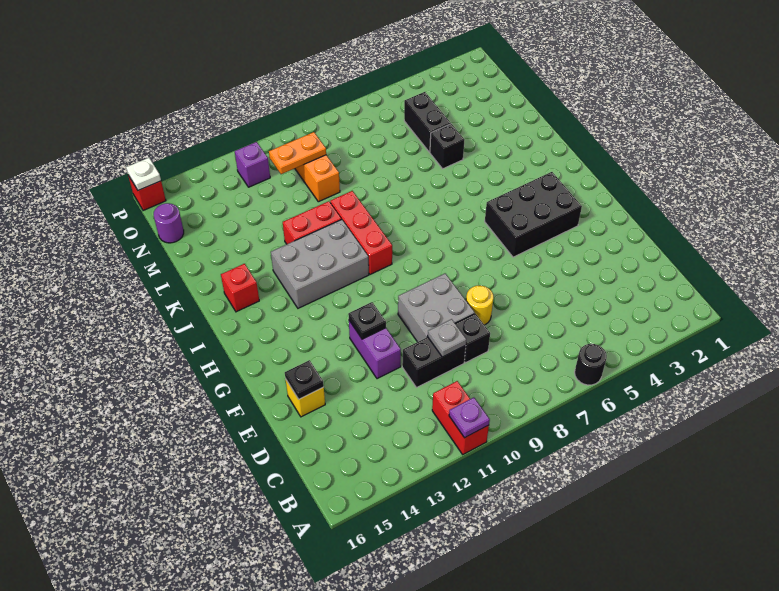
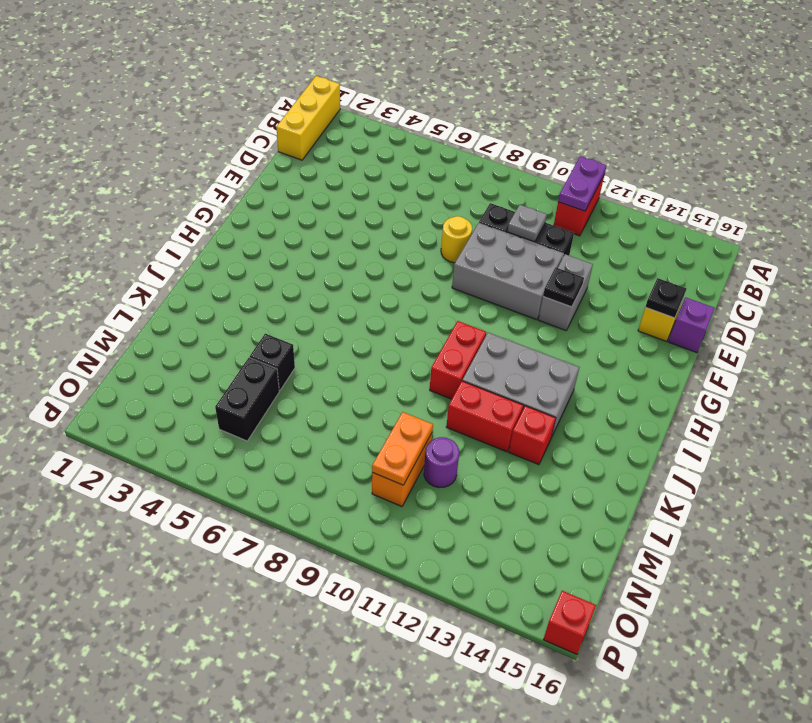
none -> yellow 1x3 brick [276,76,340,160]
black 1x1 round brick [575,344,607,385] -> none
purple 1x1 plate [449,398,490,438] -> purple 1x2 plate [558,156,607,211]
grey 2x2 brick [398,274,475,342] -> grey 2x3 brick [452,223,563,320]
purple 1x2 brick [349,321,401,379] -> grey 1x2 brick [539,254,593,330]
black 2x3 brick [485,172,582,257] -> none
red 1x3 brick [330,191,392,274] -> red 1x2 brick [430,321,486,399]
red 1x1 brick [221,264,259,312] -> red 1x1 brick moved to [509,406,556,465]
orange 1x2 plate [269,132,326,174] -> orange 1x2 plate turned to [372,412,433,485]
purple 1x1 round brick [154,203,184,243] -> purple 1x1 round brick moved to [424,437,459,488]
purple 1x1 brick [235,142,270,187] -> purple 1x1 brick moved to [668,297,715,353]
white 1x1 plate [126,158,161,190] -> none

